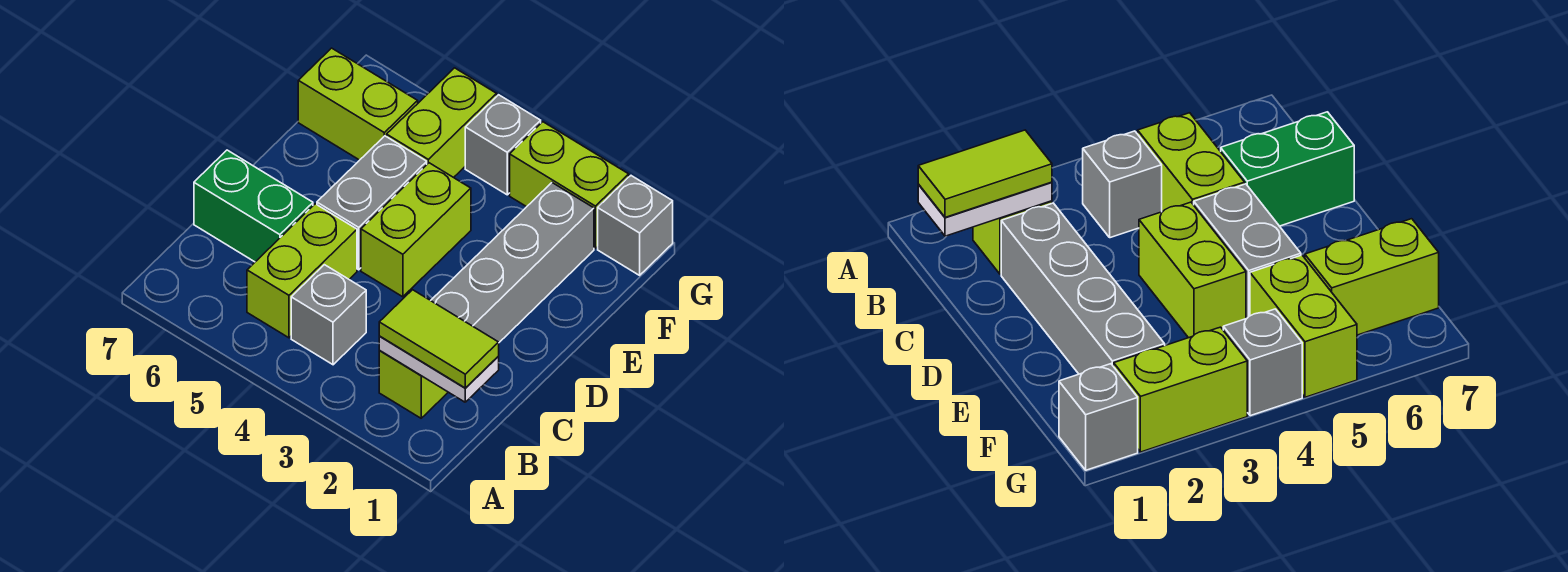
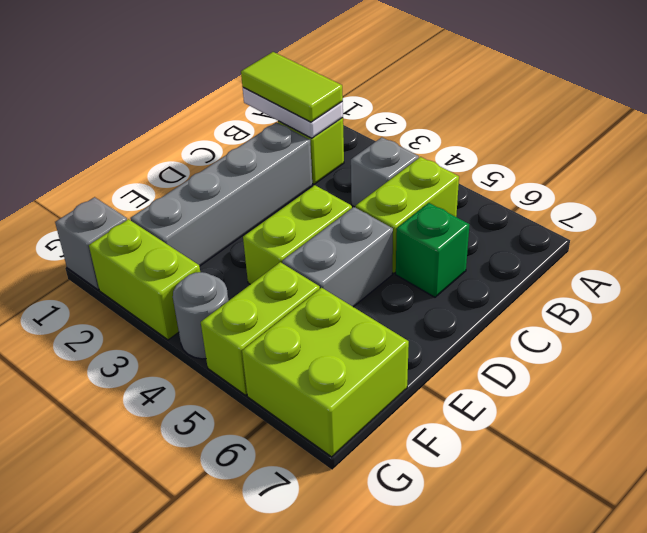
green 1x2 brick [194,150,313,262] -> green 1x1 brick [396,203,469,297]
lime 1x2 brick [298,48,418,160] -> lime 2x2 brick [242,288,409,457]
grey 1x1 brick [465,95,541,195] -> grey 1x1 round brick [173,272,229,359]

